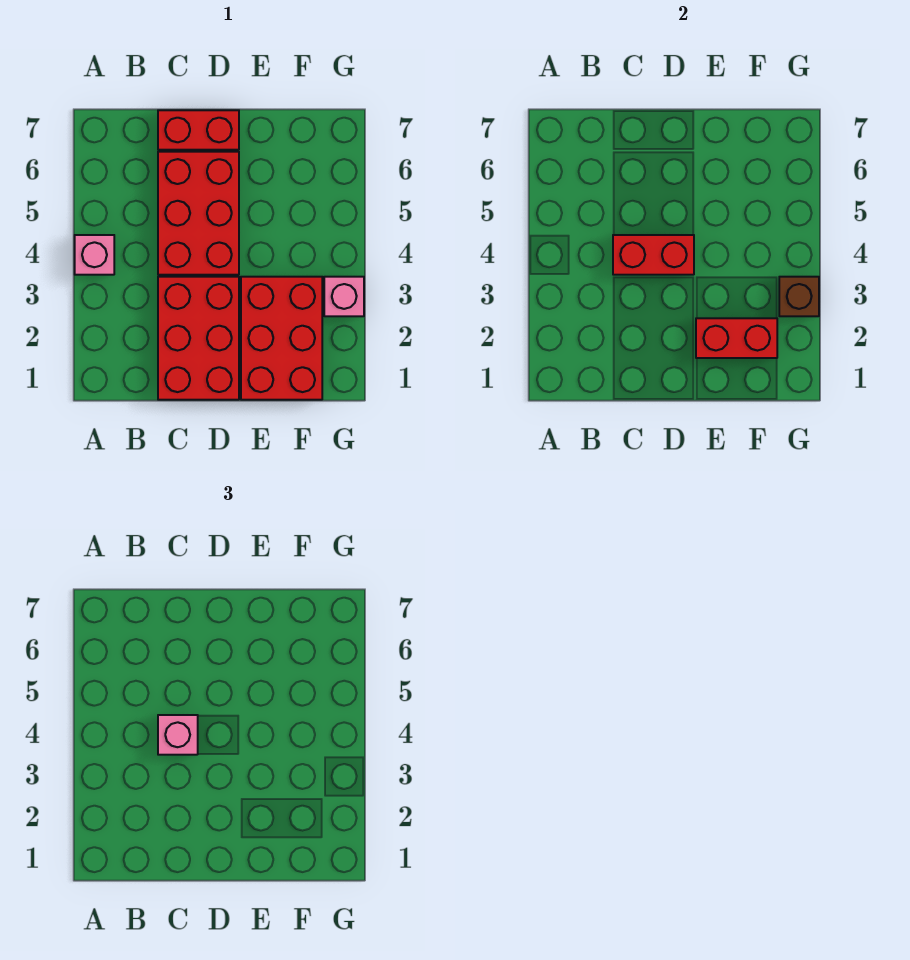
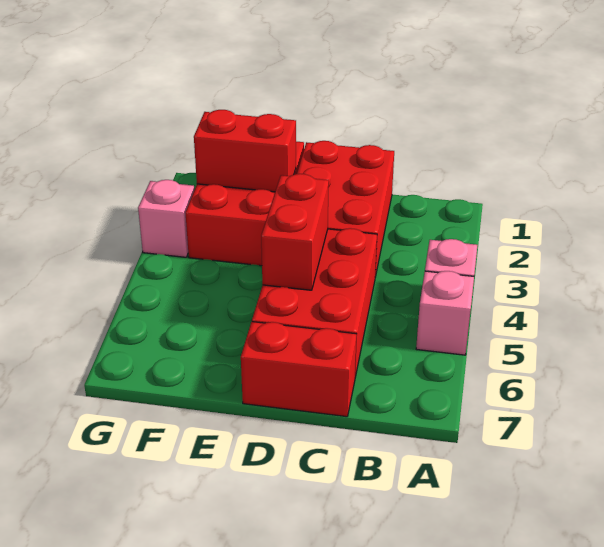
red 1x2 brick [613,235,694,275] -> red 1x2 brick turned to [261,174,329,290]
pink 1x1 brick [158,715,198,755] -> pink 1x1 brick moved to [416,271,474,355]
brown 1x1 brick [779,277,819,316] -> none

